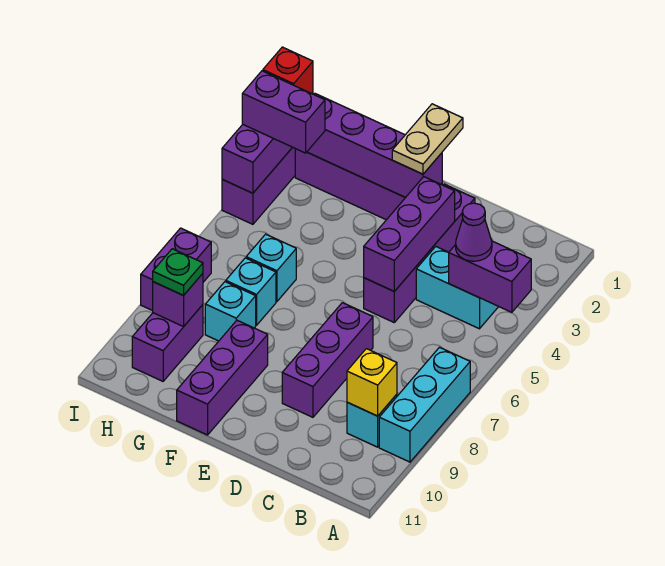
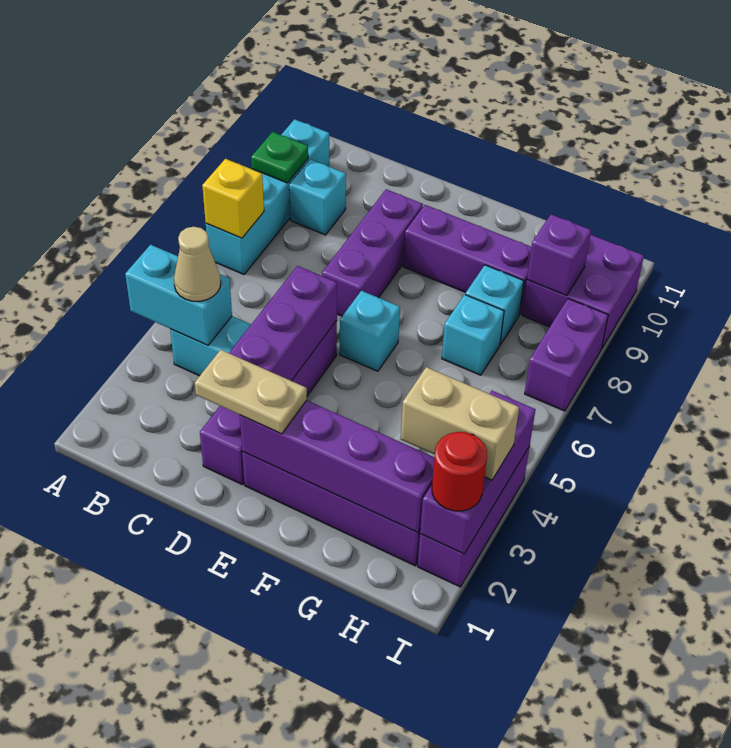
purple 1x2 brick [449,241,531,312] -> cyan 1x2 brick [125,245,232,345]
cyan 1x3 brick [379,347,470,462] -> cyan 1x4 brick [206,119,329,274]
purple 1x1 cone [456,203,492,261] -> tan 1x1 cone [174,227,221,301]
yellow 1x1 brick [347,349,397,416] -> yellow 1x1 brick moved to [202,159,264,238]
tan 1x2 plate [392,104,463,174] -> tan 1x2 plate turned to [195,350,307,434]
purple 1x3 brick [177,320,268,435] -> purple 1x3 brick turned to [403,205,531,315]
cyan 1x1 brick [246,234,296,302] -> cyan 1x1 brick moved to [340,291,400,371]
purple 1x2 brick [242,71,325,153] -> tan 1x2 brick [401,367,519,480]
purple 1x2 brick [132,305,203,381] -> purple 2x2 brick [522,235,644,348]
green 1x1 plate [153,249,203,295] -> green 1x1 plate moved to [251,132,308,183]
red 1x1 brick [263,47,313,94] -> red 1x1 round brick [432,432,487,511]

